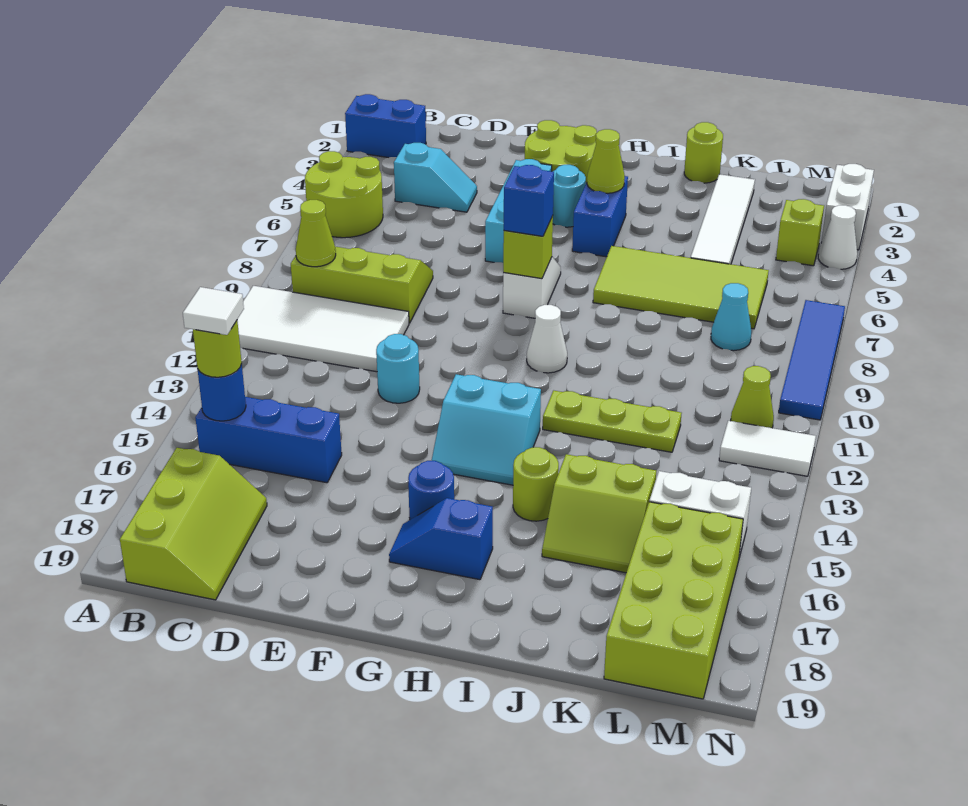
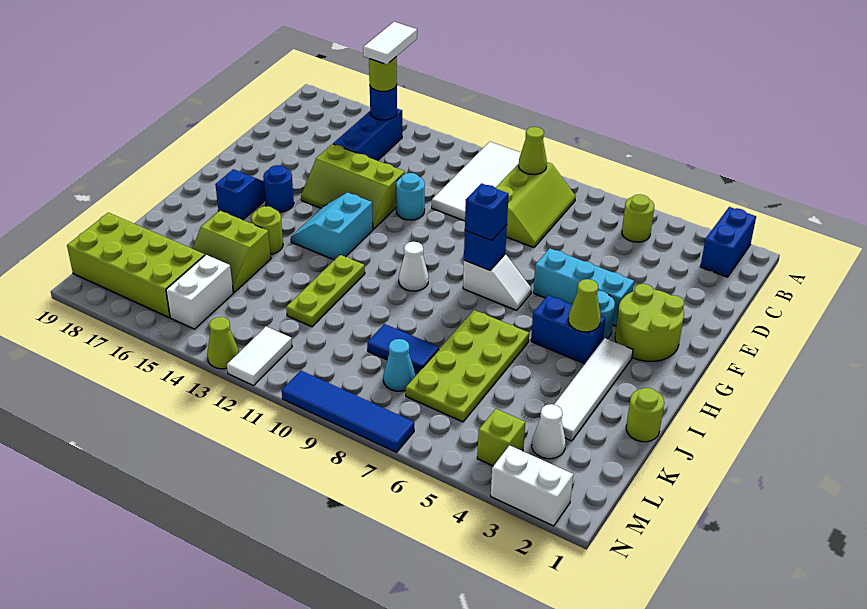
lime 2x2 round brick [305,151,383,238] -> lime 1x1 round brick [622,194,654,242]
white 1x1 tile [183,287,244,335] -> white 1x2 tile [363,22,417,64]
lime 2x3 slope [120,448,267,600] -> lime 2x3 slope moved to [301,144,405,229]
cyan 1x2 slope [394,143,477,212] -> none
lime 1x1 brick [503,216,553,279] -> blue 1x1 brick [464,225,507,270]
lime 2x4 tile [593,246,769,329] -> lime 2x4 plate [406,310,529,422]
lime 2x2 slope [542,454,656,573] -> lime 2x2 slope turned to [192,211,271,292]
white 1x4 tile [691,174,755,264] -> white 1x4 tile turned to [554,338,633,441]
none -> blue 1x2 tile [367,324,439,373]
lime 1x1 cone [731,366,774,428] -> lime 1x1 cone moved to [207,317,239,369]
white 1x1 cone [818,205,857,269] -> white 1x1 cone moved to [532,404,566,459]

